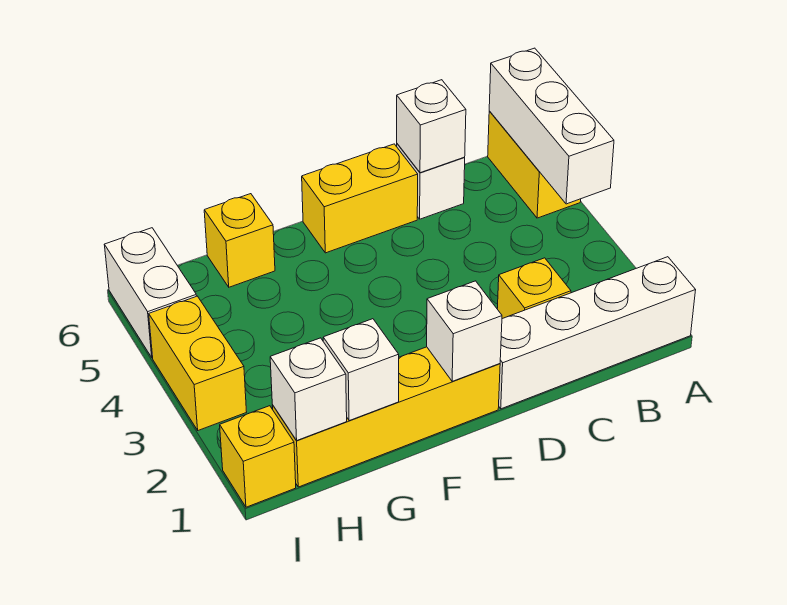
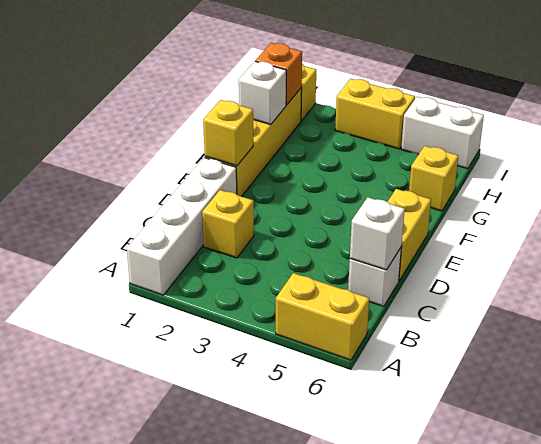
white 1x3 brick [489,48,614,204] -> none
white 1x1 brick [427,281,502,381] -> yellow 1x1 brick [203,100,253,166]
white 1x1 brick [270,338,347,440] -> orange 1x1 brick [255,43,302,105]

